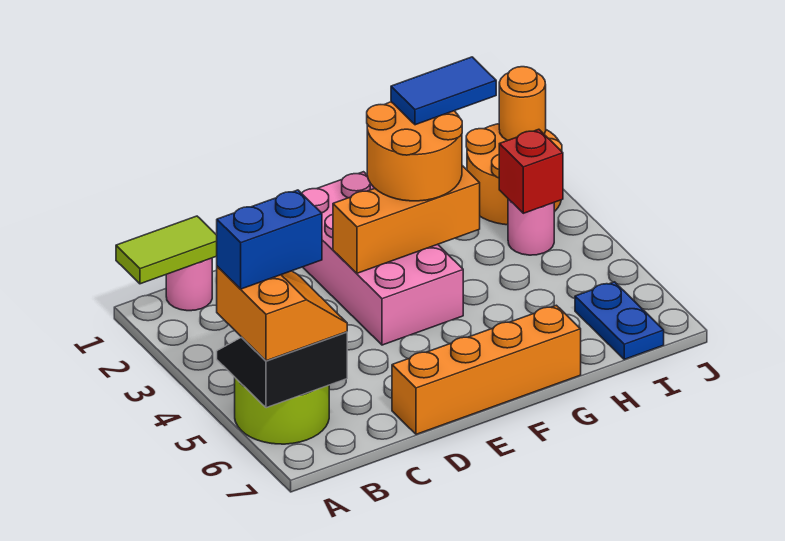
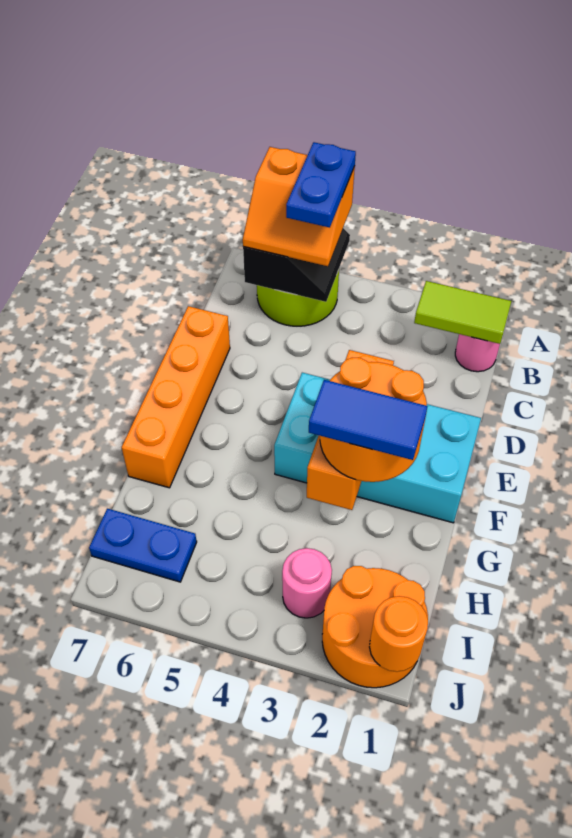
lime 1x2 tile [116,216,217,284] -> lime 1x2 tile turned to [414,281,511,344]
blue 1x2 brick [217,190,322,289] -> blue 1x2 plate [286,142,356,228]
pink 2x4 brick [302,172,463,345] -> cyan 2x4 brick [274,373,481,523]
blue 1x2 tile [391,57,496,125] -> blue 1x2 tile turned to [309,380,427,460]
red 1x1 brick [499,129,563,213] -> none

